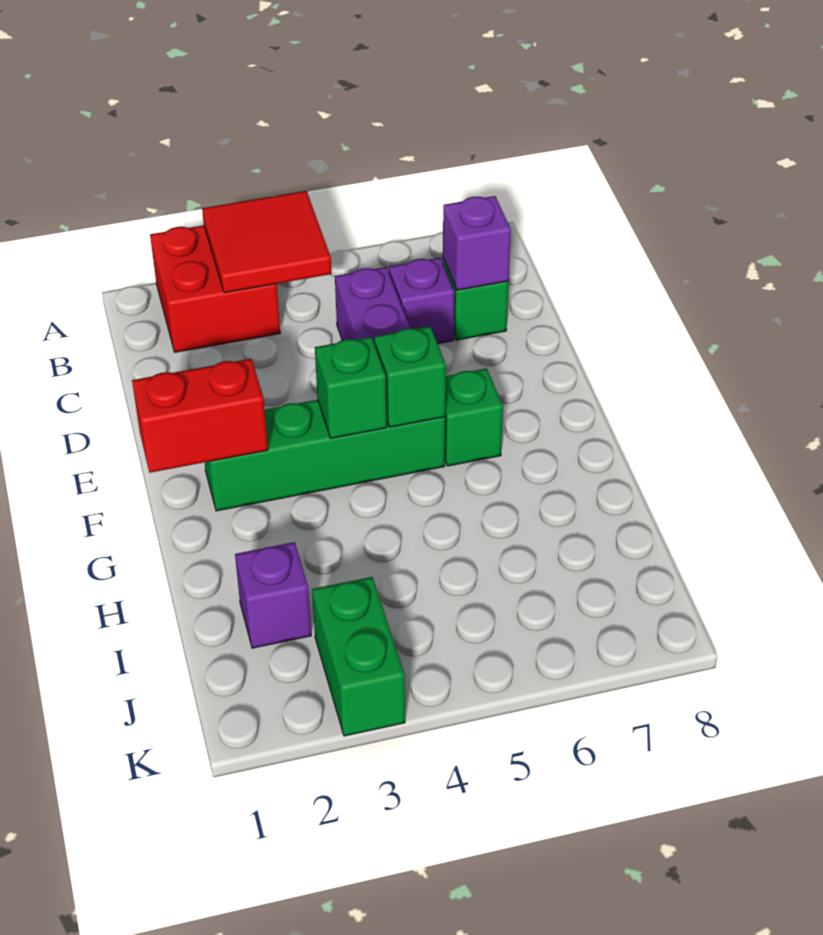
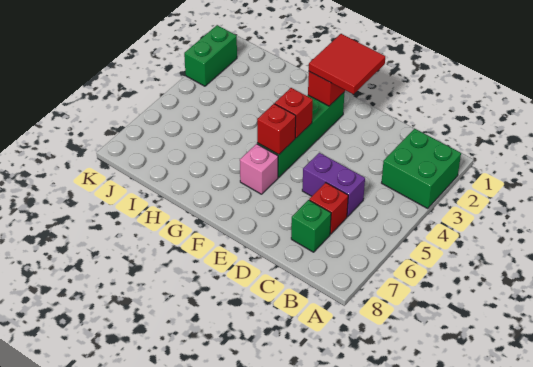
red 2x2 brick [150,225,280,352] -> green 2x2 brick [382,129,461,208]
red 2x2 tile [202,191,332,293] -> red 2x2 tile moved to [309,34,385,94]
purple 1x1 brick [389,258,454,344] -> red 1x1 brick [309,183,348,234]
purple 1x1 brick [443,196,511,290] -> none
green 1x1 brick [315,337,387,438] -> red 1x1 brick [275,88,313,138]
green 1x1 brick [374,326,446,427] -> red 1x1 brick [257,104,296,155]
green 1x1 brick [445,368,503,466] -> pink 1x1 brick [240,144,278,194]
purple 1x1 brick [235,542,311,648] -> none
green 1x2 brick [312,577,405,736] -> green 1x2 brick turned to [184,25,237,86]

